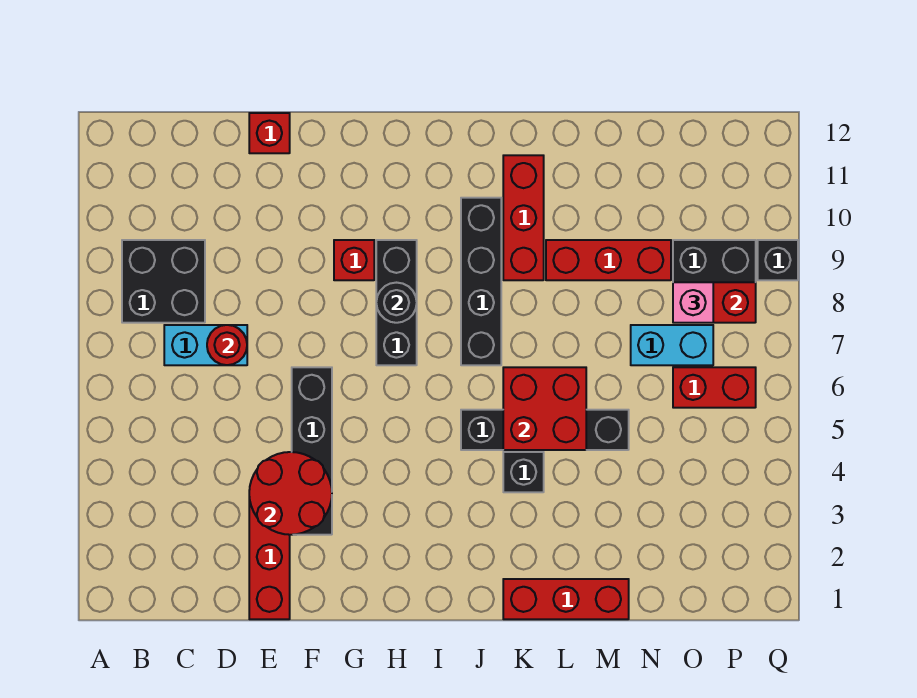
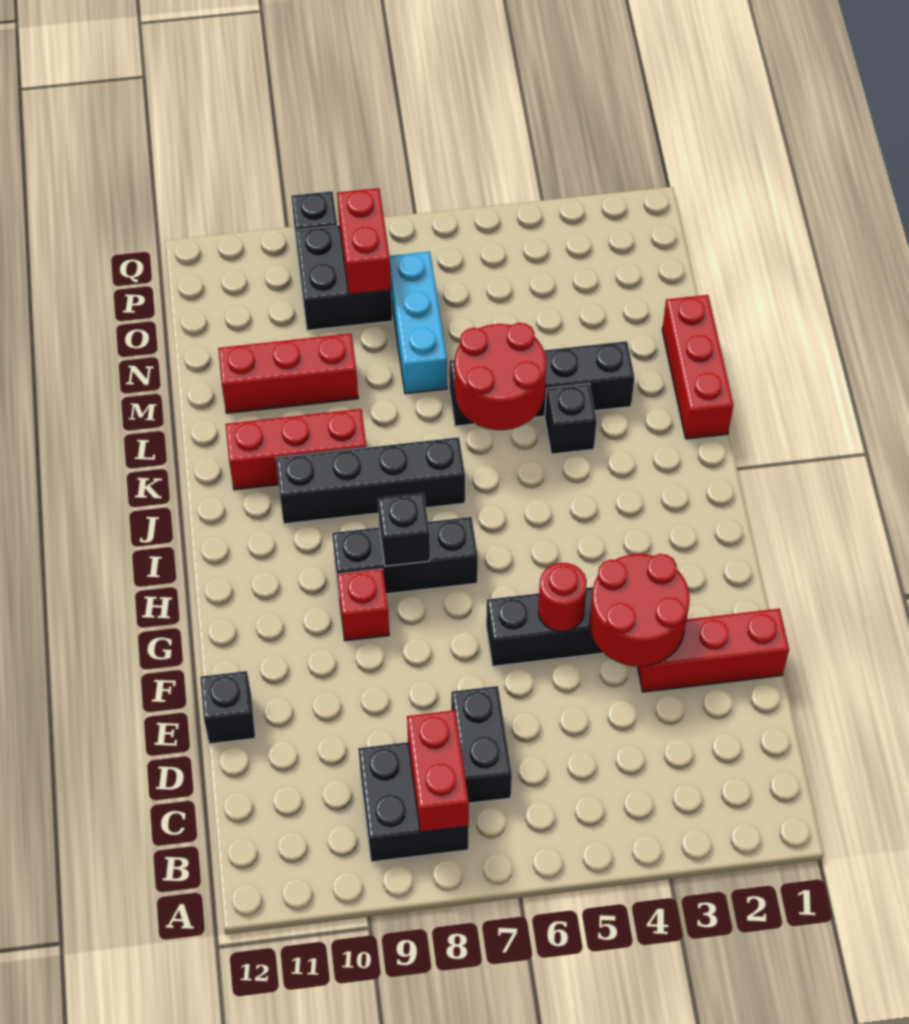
cyan 1x2 brick [164,325,247,365] -> black 1x2 brick [451,686,512,803]
red 1x1 round brick [207,325,247,365] -> red 1x1 round brick moved to [538,563,587,631]
red 1x1 brick [249,113,290,153] -> black 1x1 brick [200,671,255,744]
black 1x1 round brick [376,283,417,323] -> black 1x1 brick [378,493,430,566]
black 1x4 brick [461,410,629,450] -> black 1x4 brick turned to [449,341,635,426]
red 2x2 brick [503,367,586,450] -> red 2x2 round brick [455,323,546,430]
red 1x3 brick [546,240,671,280] -> red 1x3 brick turned to [218,334,358,413]
cyan 1x2 brick [631,325,713,365] -> cyan 1x3 brick [389,252,447,394]
red 1x2 brick [673,367,756,408] -> red 1x2 brick moved to [407,710,469,832]
pink 1x1 brick [673,282,713,323] -> none

